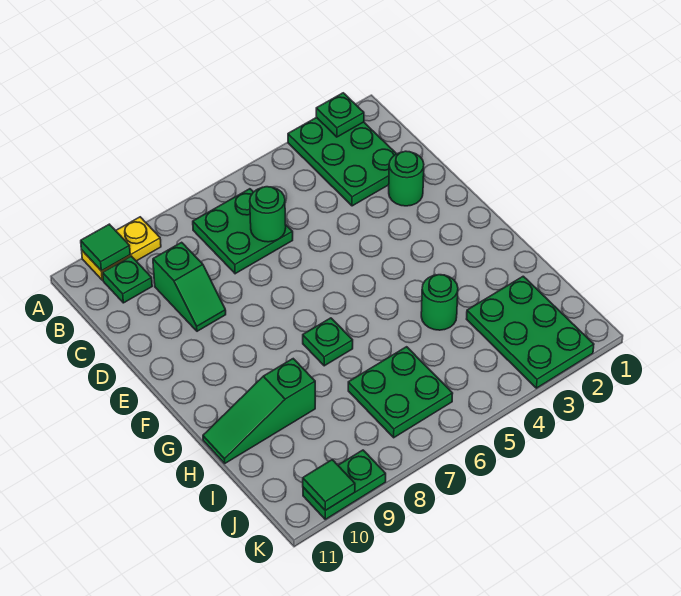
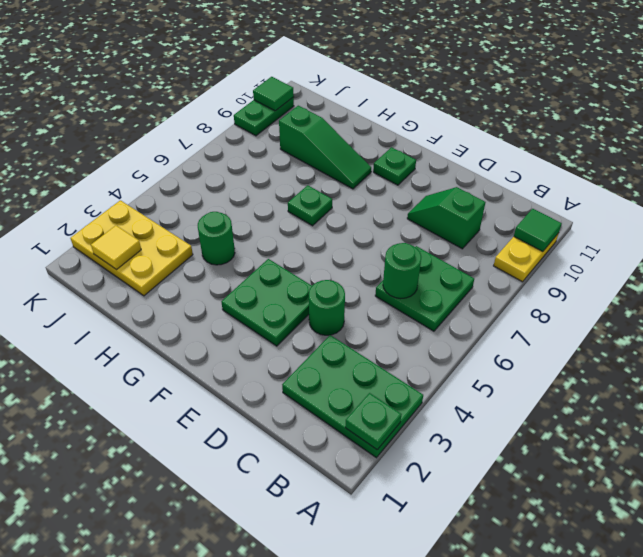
green 1x1 plate [103,256,152,303] -> green 1x1 plate moved to [373,147,416,185]
green 1x1 round brick [389,151,424,206] -> green 1x1 round brick moved to [309,280,345,335]
green 1x3 slope [203,359,315,463] -> green 1x3 slope turned to [279,106,371,189]
green 2x3 plate [467,276,594,388] -> yellow 2x3 plate [70,200,193,296]
green 2x2 plate [348,347,453,438] -> green 2x2 plate moved to [221,259,312,346]
none -> yellow 1x1 tile [91,226,141,270]

